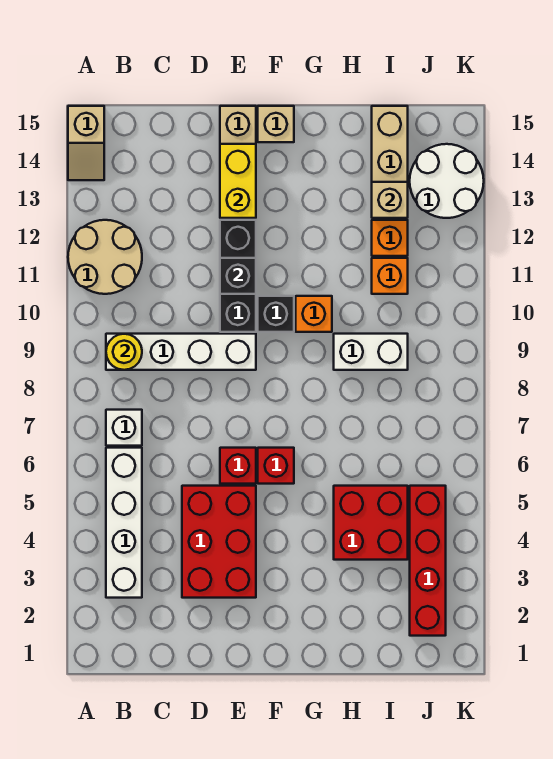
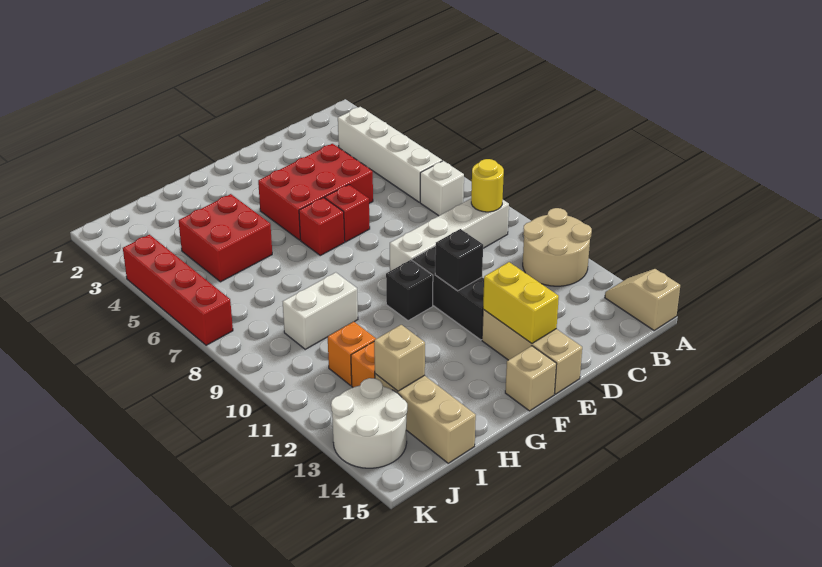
red 2x3 brick [182,486,256,598] -> red 2x3 brick turned to [258,144,373,240]
orange 1x1 brick [296,296,332,332] -> none
red 1x4 brick [410,486,446,636] -> red 1x4 brick moved to [123,235,233,345]

